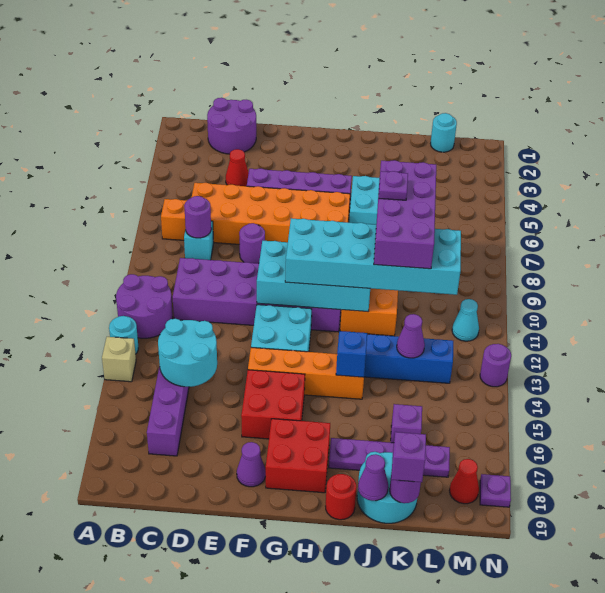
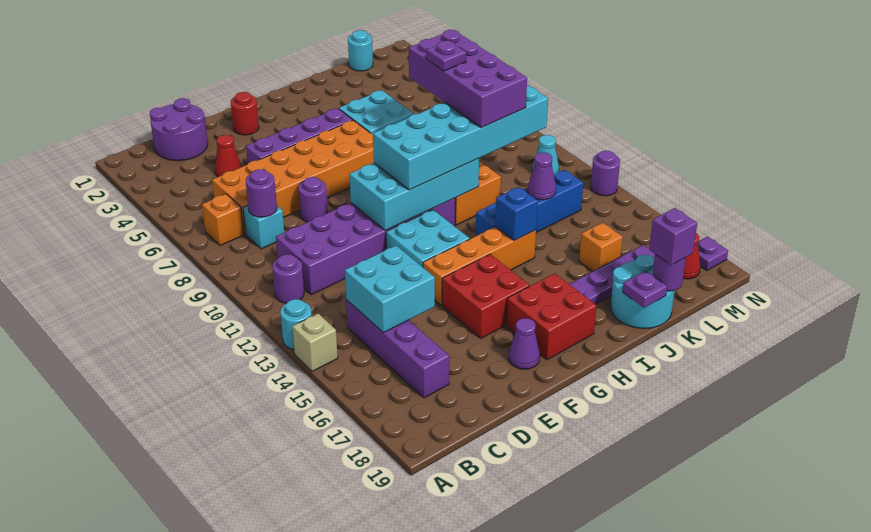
purple 2x2 round brick [116,274,173,338] -> purple 1x1 round brick [272,254,304,303]
cyan 2x2 round brick [158,319,217,387] -> cyan 2x2 brick [345,246,435,333]
red 1x1 round brick [326,474,357,520] -> red 1x1 round brick moved to [231,92,259,135]
purple 1x1 cone [358,454,388,501] -> purple 1x1 plate [623,271,667,308]
purple 1x1 brick [391,404,422,443] -> orange 1x1 brick [579,223,623,271]

